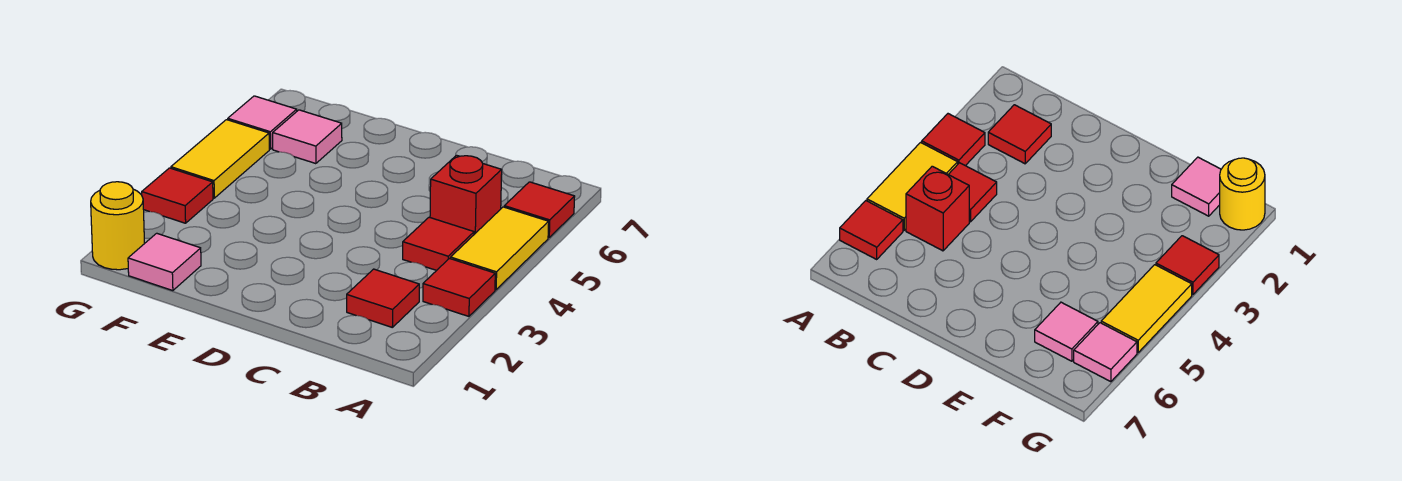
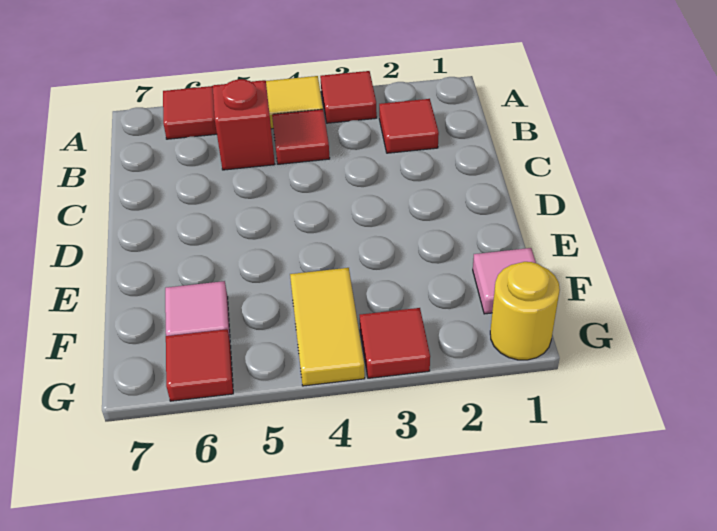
yellow 1x2 tile [171,120,269,198] -> yellow 1x2 tile turned to [290,268,365,386]
pink 1x1 tile [228,96,297,149] -> red 1x1 tile [166,329,233,401]

